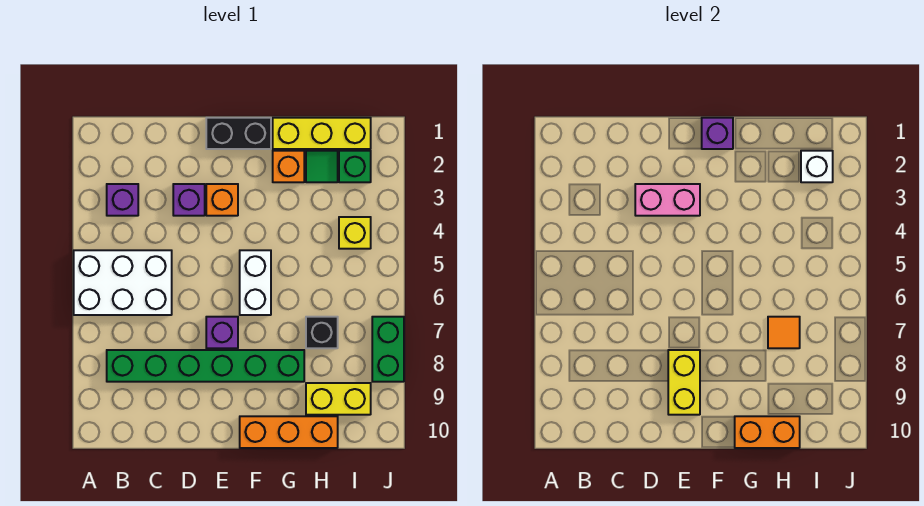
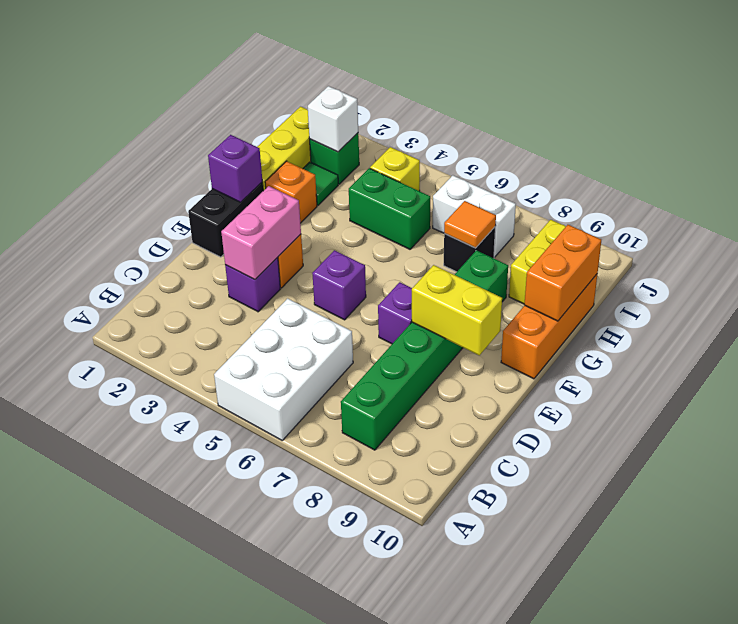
purple 1x1 brick [107,184,138,216] -> purple 1x1 brick moved to [312,250,366,320]
white 1x2 brick [240,250,271,315] -> white 1x2 brick moved to [433,175,516,257]
green 1x2 brick [372,317,404,382] -> green 1x2 brick moved to [349,168,430,249]

